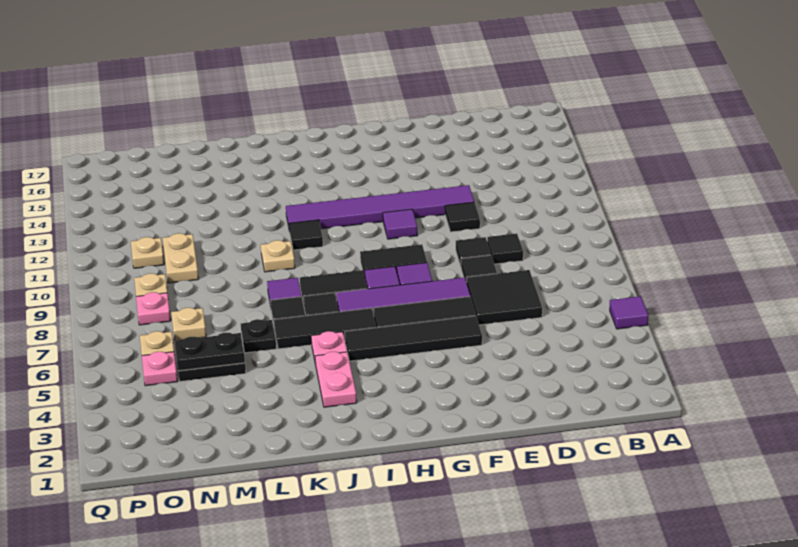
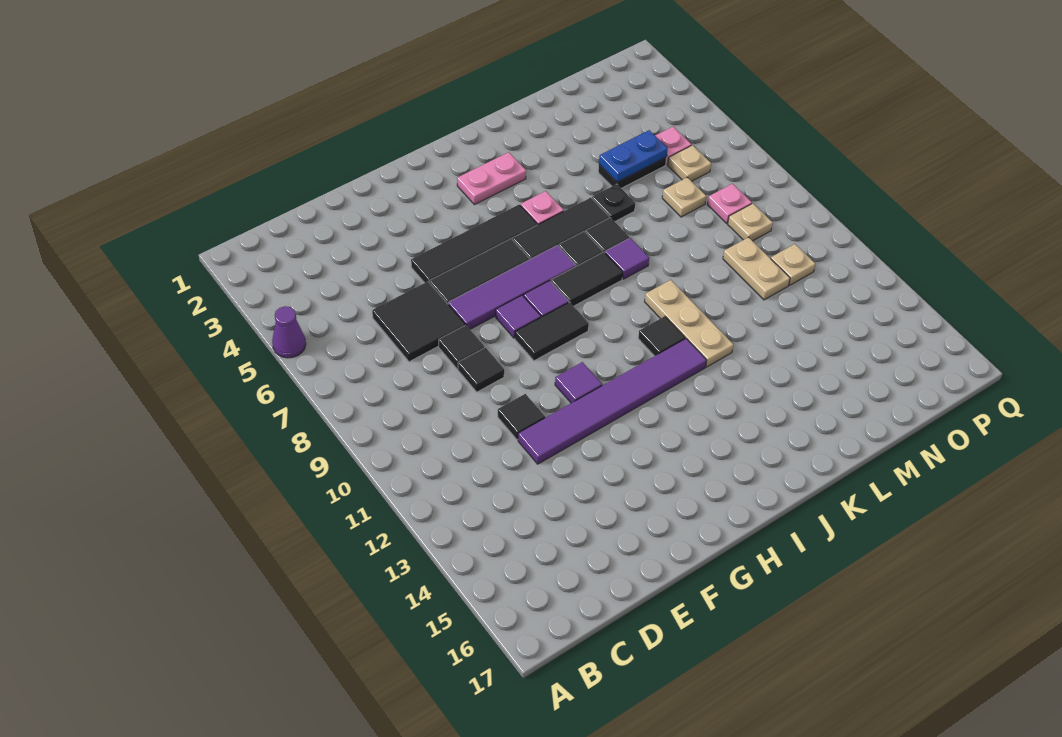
purple 1x1 tile [610,296,648,329] -> purple 1x1 cone [272,306,306,358]
black 1x1 tile [487,233,523,264] -> none
pink 1x2 plate [315,352,357,407] -> pink 1x2 plate turned to [457,152,526,205]
tan 1x1 plate [261,240,295,272] -> tan 1x3 plate [645,280,733,367]
black 1x2 plate [175,333,245,371] -> blue 1x2 plate [599,130,668,182]

